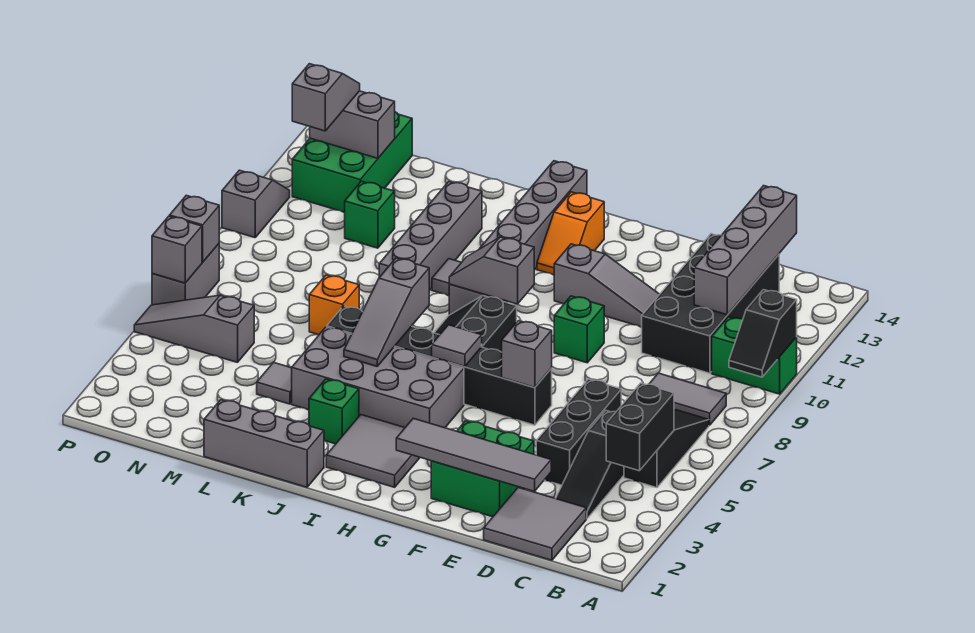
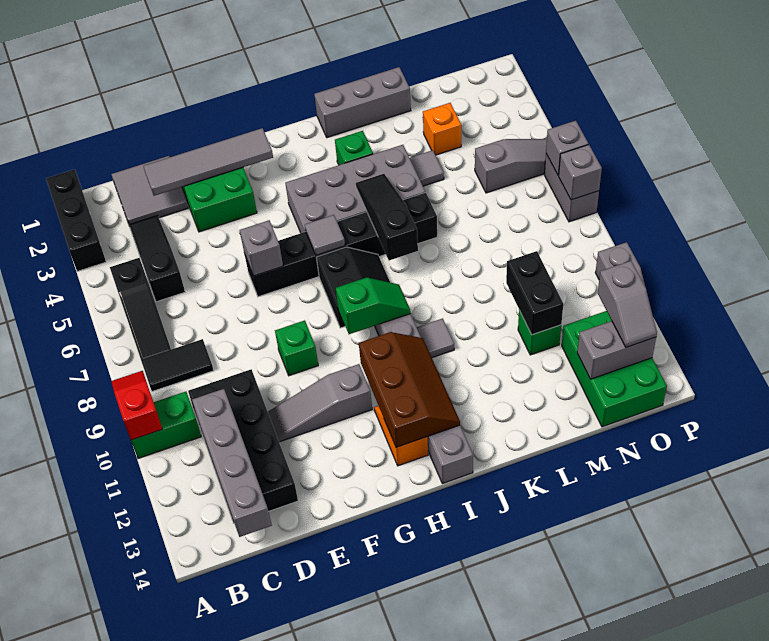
black 1x2 slope [729,290,797,377] -> red 1x2 slope [112,371,162,440]
black 1x2 brick [606,383,674,471] -> black 1x2 brick moved to [506,251,563,335]
grey 1x2 tile [649,373,726,425] -> black 1x2 tile [141,339,214,392]
black 1x3 brick [536,379,621,485] -> black 1x3 brick moved to [46,169,106,271]
grey 2x2 tile [326,415,420,487] -> none
grey 1x2 slope [449,237,534,304] -> green 1x2 slope [336,277,411,334]
none -> brown 2x3 slope [359,332,460,447]
grey 1x3 slope [344,258,429,366] -> black 1x3 slope [356,174,418,261]
grey 1x4 brick [379,182,482,291] -> none
orange 1x1 brick [309,275,359,335] -> orange 1x1 brick moved to [423,103,461,155]

